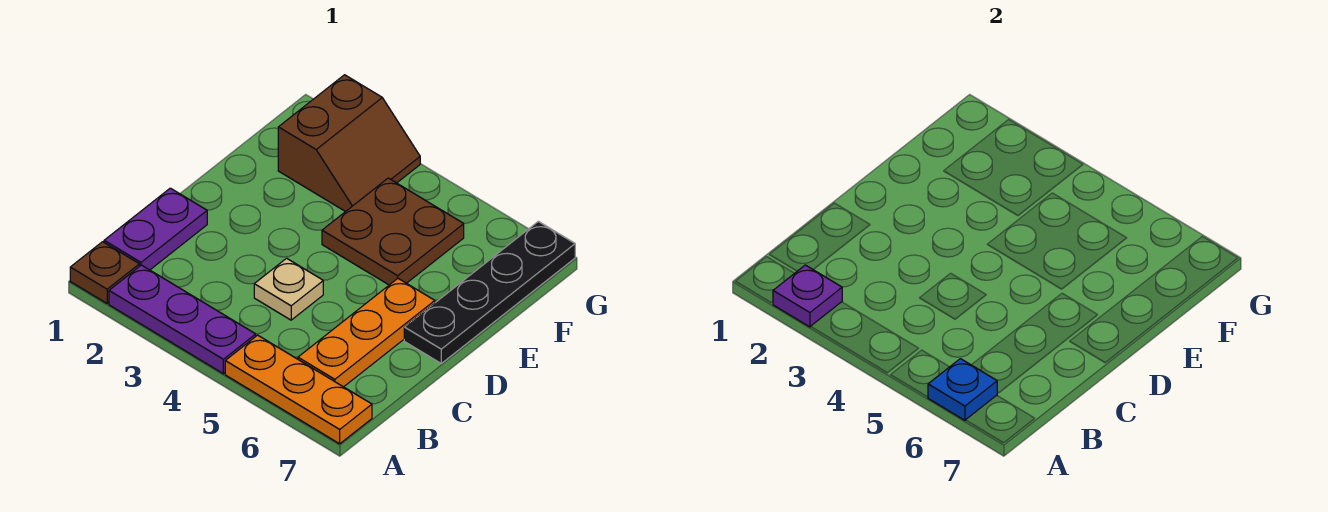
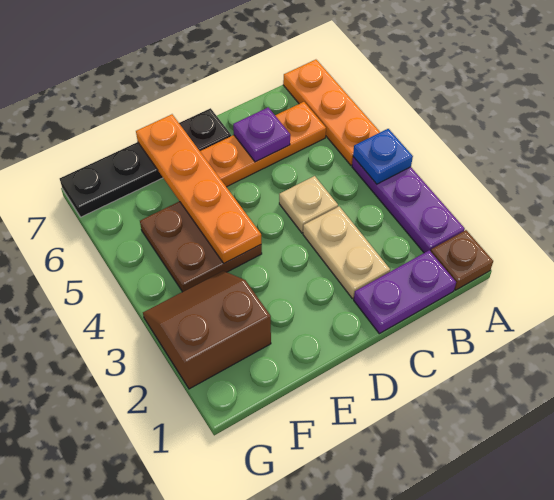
purple 1x1 plate [773,265,842,327] -> purple 1x1 plate moved to [233,107,290,162]
blue 1x1 plate [928,359,997,420] -> blue 1x1 plate moved to [353,129,413,184]
none -> tan 1x2 plate [303,206,390,299]
none -> orange 1x4 plate [136,114,262,263]

